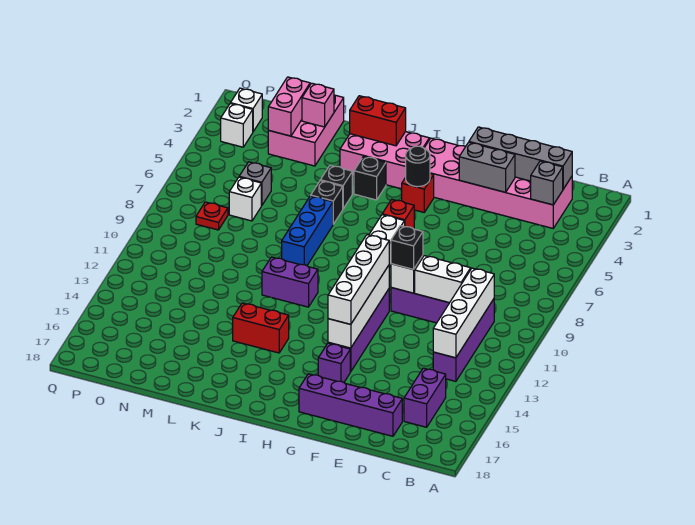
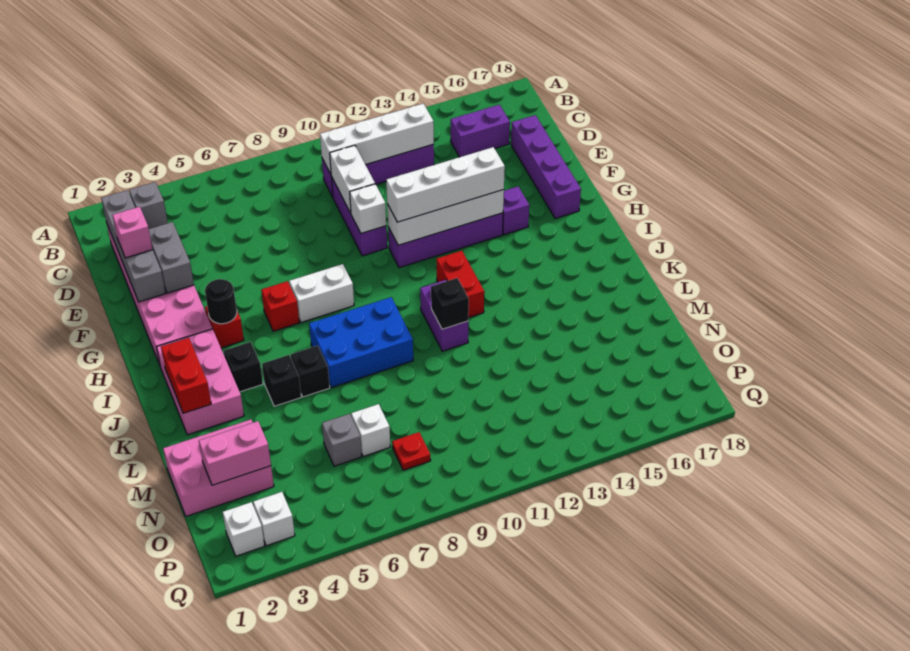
black 1x1 brick [391,226,423,269] -> black 1x1 brick moved to [431,278,469,329]
red 1x2 brick [233,303,289,353] -> red 1x2 brick moved to [436,251,484,318]
blue 1x3 brick [282,196,333,266] -> blue 2x3 brick [309,297,413,388]
pink 1x1 brick [302,83,334,127] -> pink 1x1 brick moved to [113,207,153,258]

